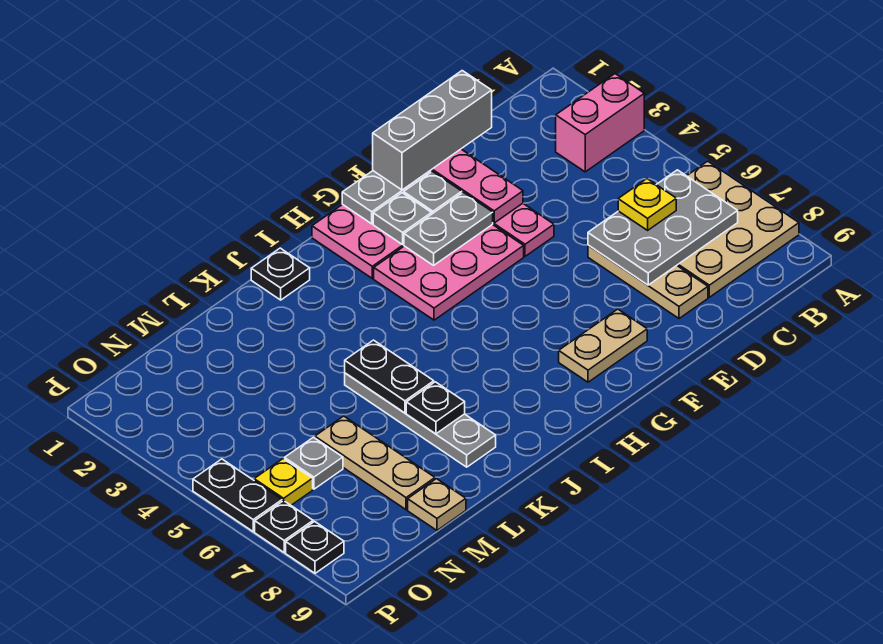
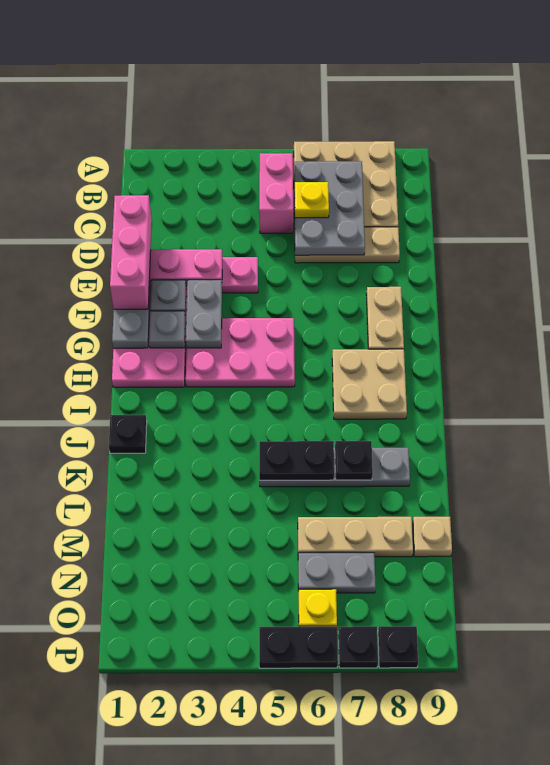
pink 1x2 brick [556,74,644,172] -> pink 1x2 brick moved to [259,153,293,233]
grey 1x3 brick [373,71,492,190] -> pink 1x3 brick [110,195,152,309]
pink 2x3 plate [374,224,524,320] -> pink 2x3 plate turned to [186,318,295,387]
none -> tan 2x2 plate [332,349,407,419]
grey 1x1 plate [285,437,343,489] -> grey 1x2 plate [298,553,376,593]

